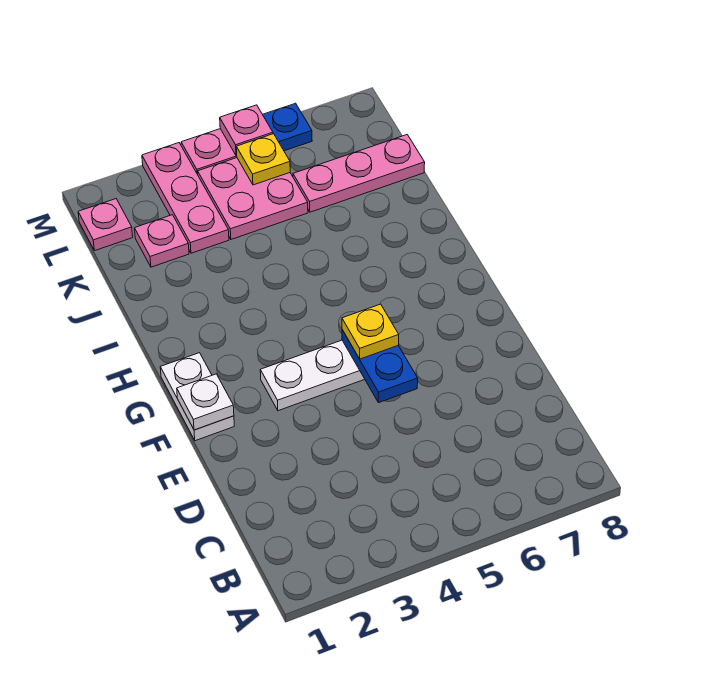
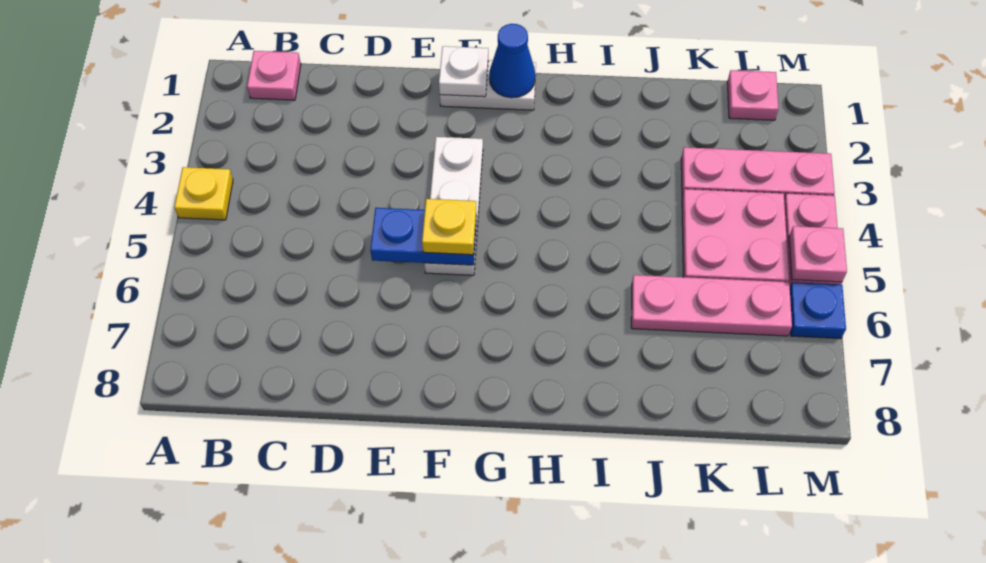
none -> blue 1x1 cone [489,24,535,98]
pink 1x1 plate [135,215,189,267] -> pink 1x1 plate moved to [247,51,301,100]
pink 1x3 plate [293,135,425,212] -> pink 1x3 plate turned to [631,275,792,336]
yellow 1x1 plate [236,134,290,185] -> yellow 1x1 plate moved to [174,167,233,220]

